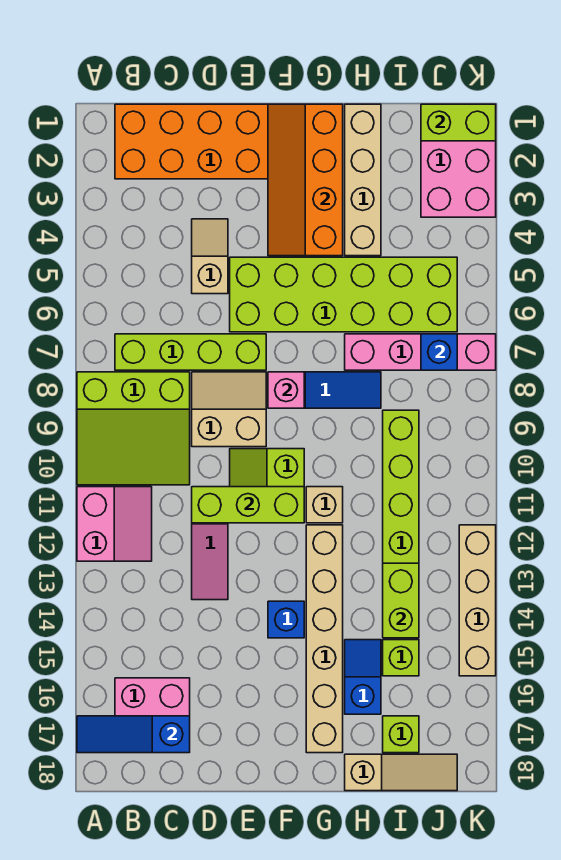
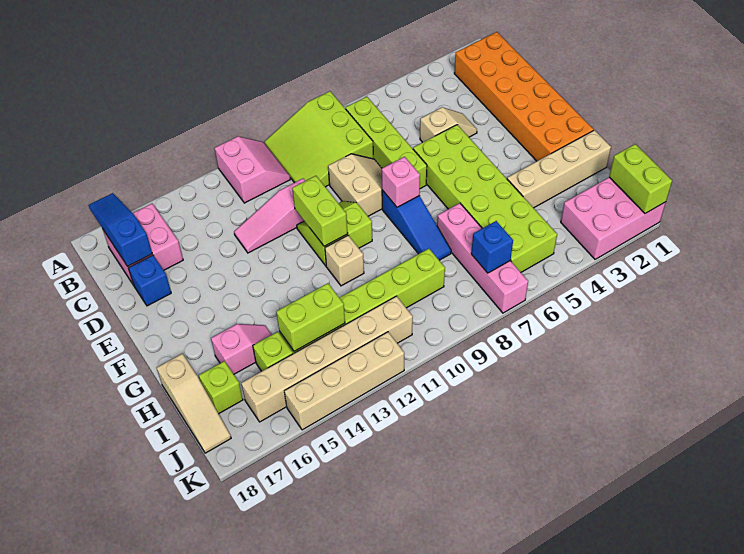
pink 2x2 slope [77,487,152,561] -> pink 2x2 slope turned to [215,136,290,203]
lime 1x3 brick [192,487,304,523] -> lime 1x2 brick [292,176,348,246]
orange 2x4 slope [268,104,343,256] -> none
blue 1x1 brick [268,601,304,638] -> blue 1x1 brick moved to [128,255,171,306]
tan 1x6 brick [306,525,343,753] -> tan 1x6 brick moved to [241,296,413,422]
blue 1x2 slope [345,640,381,714] -> pink 1x2 slope [211,324,272,374]

